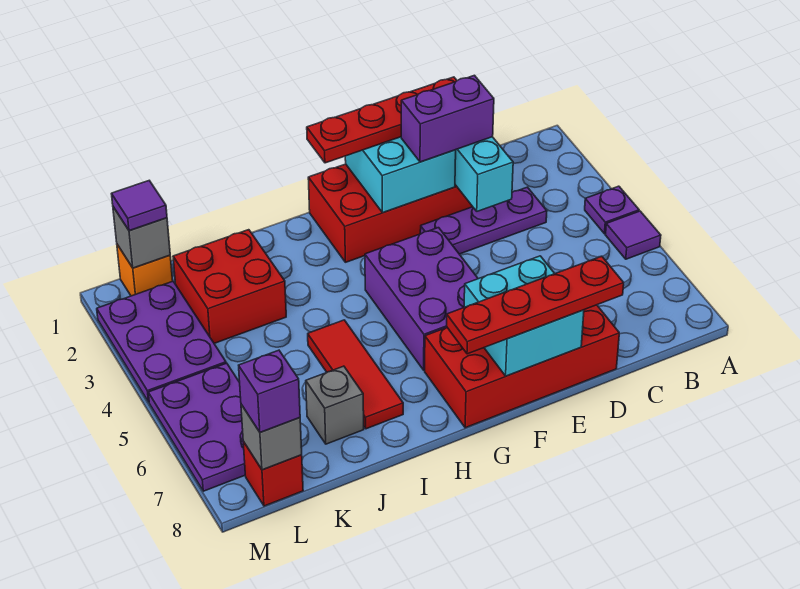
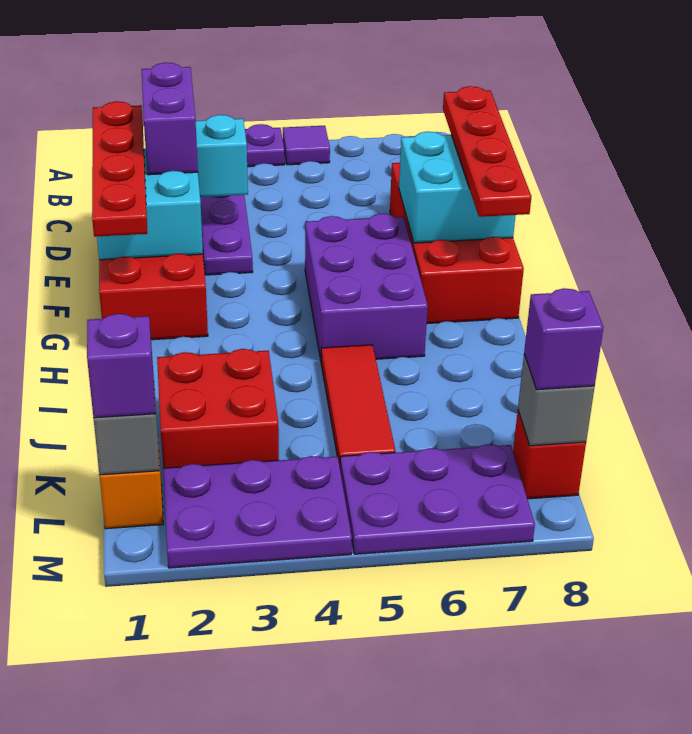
purple 2x3 brick [365,228,478,370] -> purple 2x3 brick turned to [305,214,428,360]
red 1x3 tile [308,320,403,429] -> red 1x3 tile turned to [321,345,396,467]
grey 1x1 brick [306,366,364,444] -> none
purple 1x1 tile [112,181,167,231] -> purple 1x1 brick [87,314,155,418]

